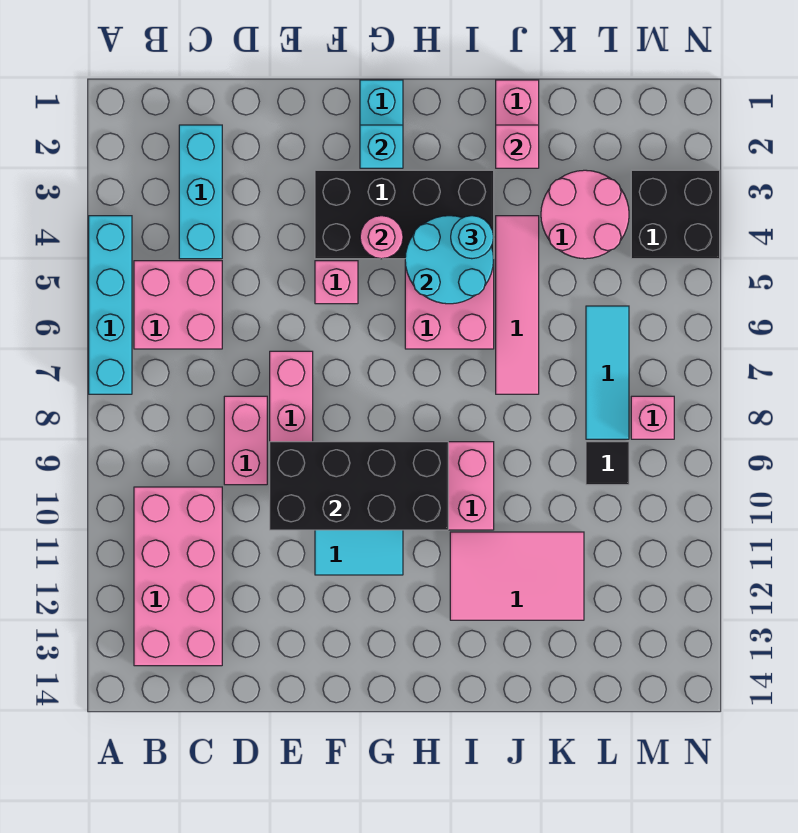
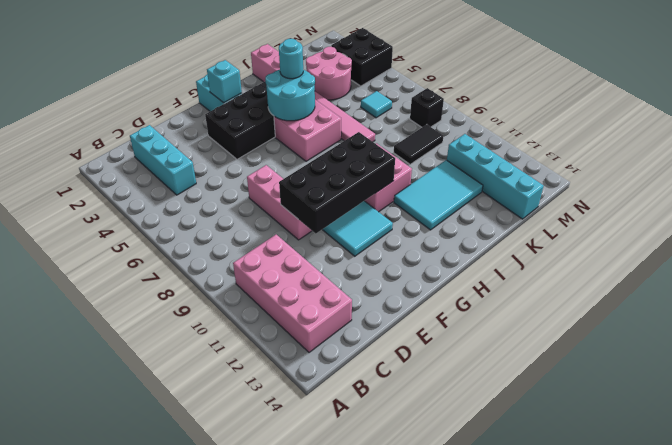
cyan 1x4 brick [89,216,132,394] -> cyan 1x4 brick moved to [447,134,544,219]
pink 2x2 brick [134,261,222,349] -> none
pink 1x2 brick [224,396,267,485] -> none
pink 1x1 brick [315,261,358,304] -> none
pink 1x1 round brick [360,216,403,259] -> none
pink 2x3 tile [450,532,584,620] -> cyan 2x3 tile [394,160,483,230]
pink 1x1 brick [496,125,539,168] -> none
cyan 1x3 tile [586,306,629,439] -> cyan 1x1 tile [361,91,392,118]
black 1x1 tile [586,442,629,485] -> black 1x2 tile [394,125,443,164]
pink 1x1 brick [631,396,674,439] -> black 1x1 brick [410,88,444,127]

